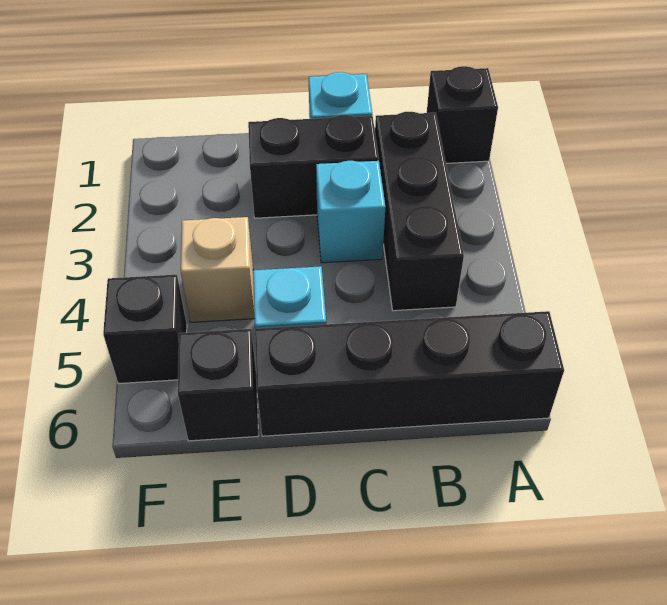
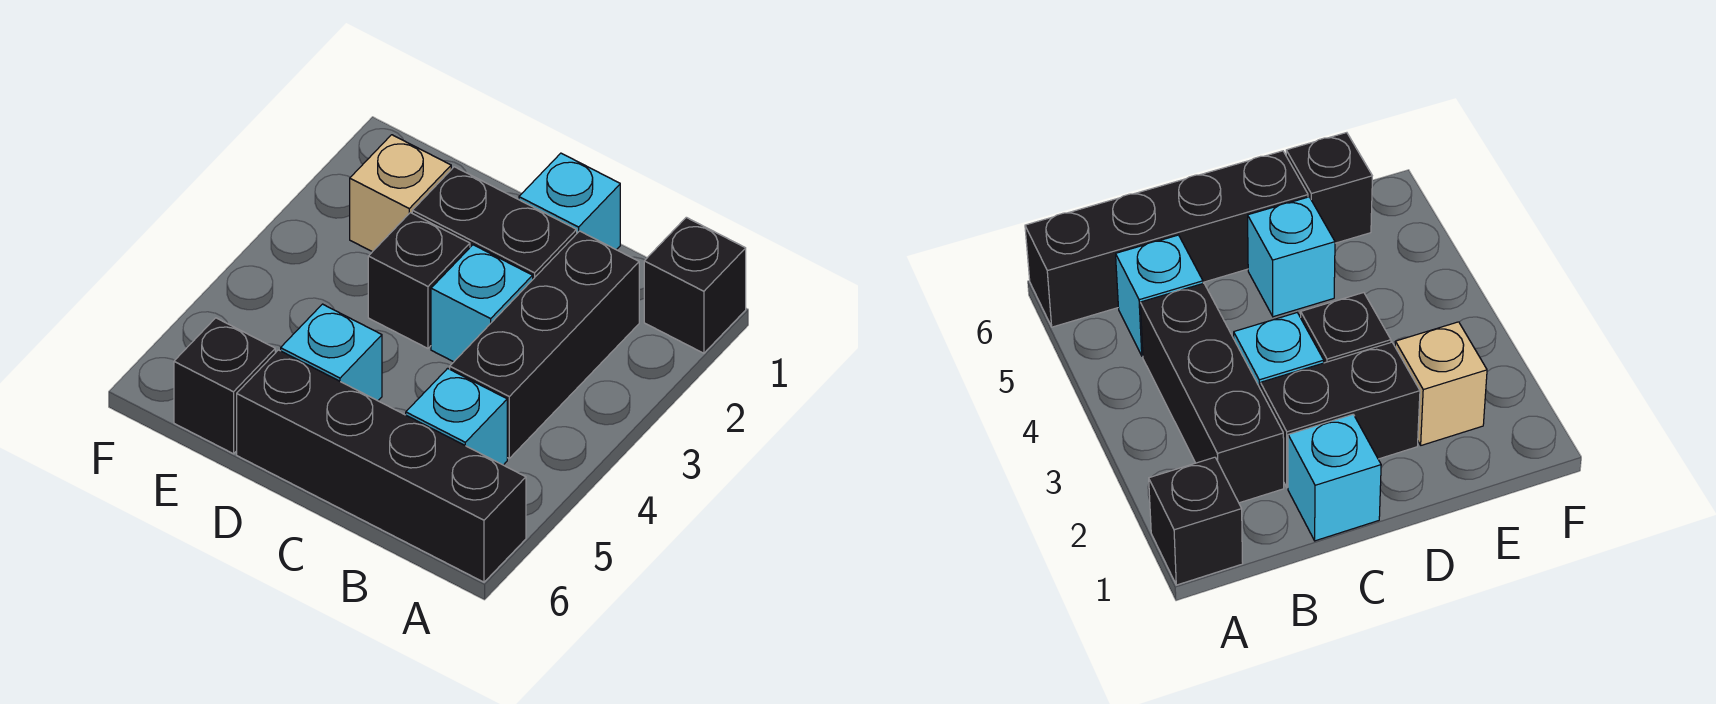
none -> cyan 1x1 brick [406,368,507,465]
tan 1x1 brick [181,217,255,322] -> tan 1x1 brick moved to [350,135,451,252]
black 1x1 brick [103,275,187,384] -> black 1x1 brick moved to [368,213,470,348]

